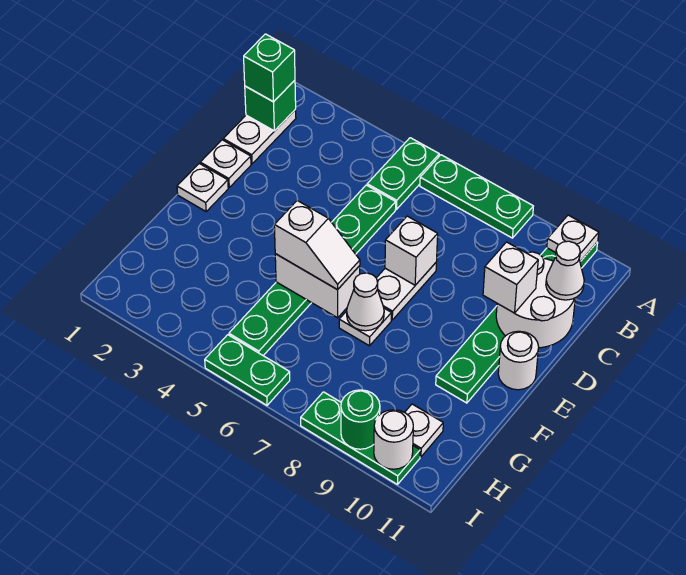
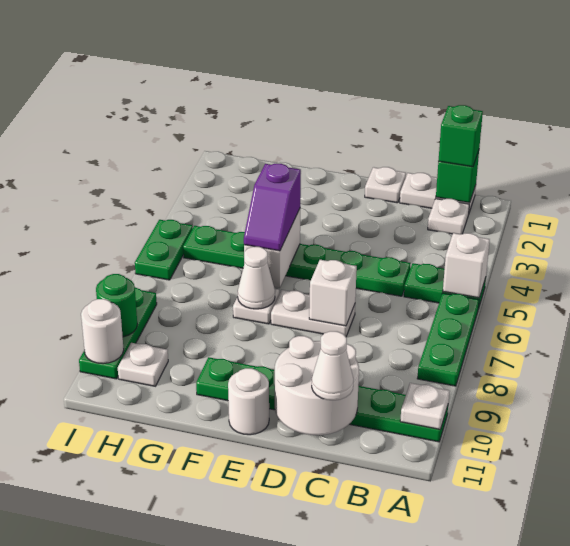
white 1x1 brick [483,242,538,313] -> white 1x1 brick moved to [443,233,490,298]
white 1x1 plate [177,163,228,211] -> white 1x1 plate moved to [428,199,469,234]
white 1x2 slope [274,200,360,290] -> purple 1x2 slope [244,164,301,251]

